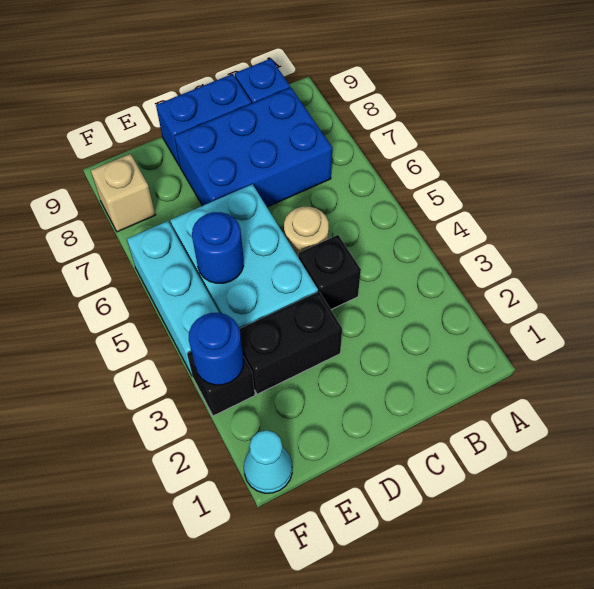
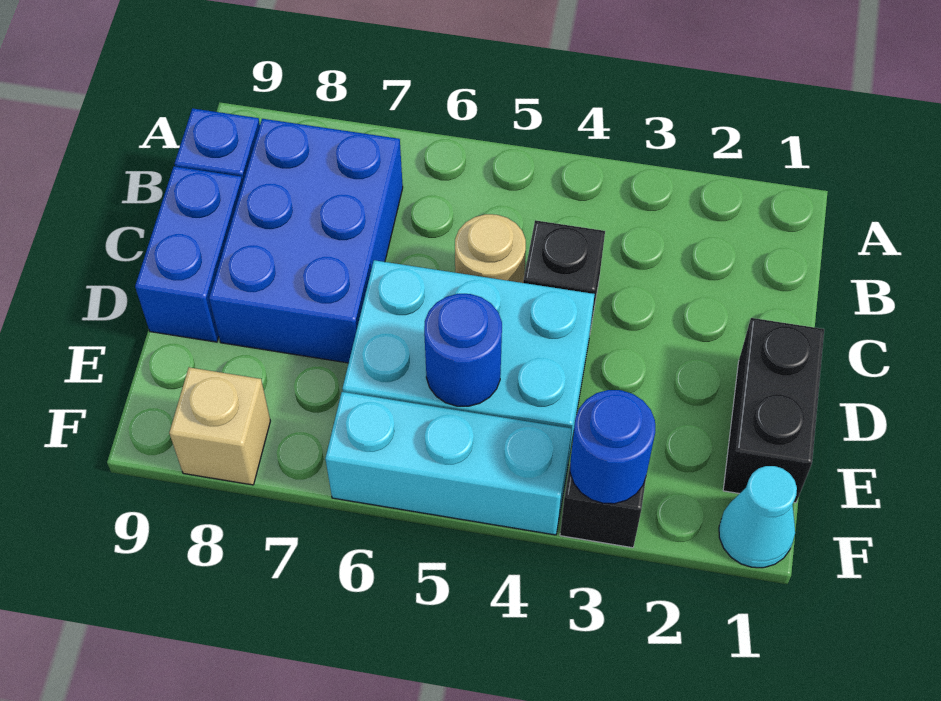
black 1x2 brick [239,292,342,394] -> black 1x2 brick moved to [723,318,824,503]

